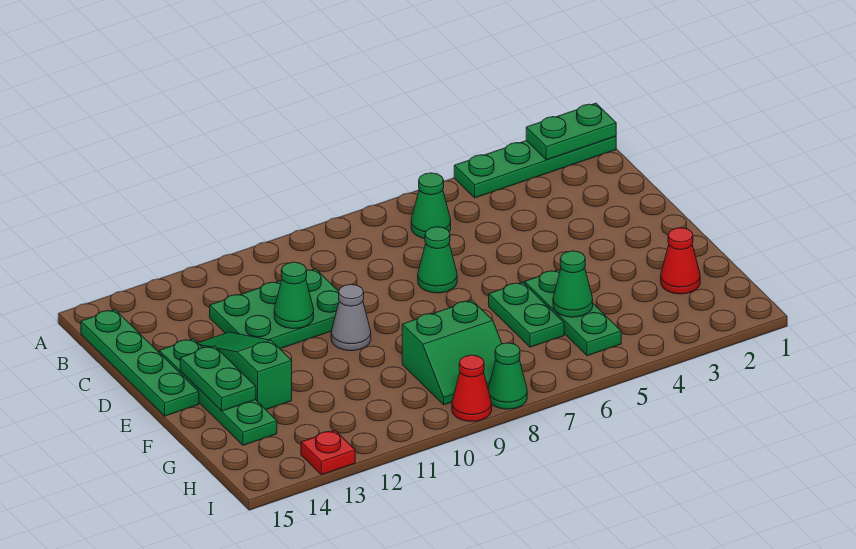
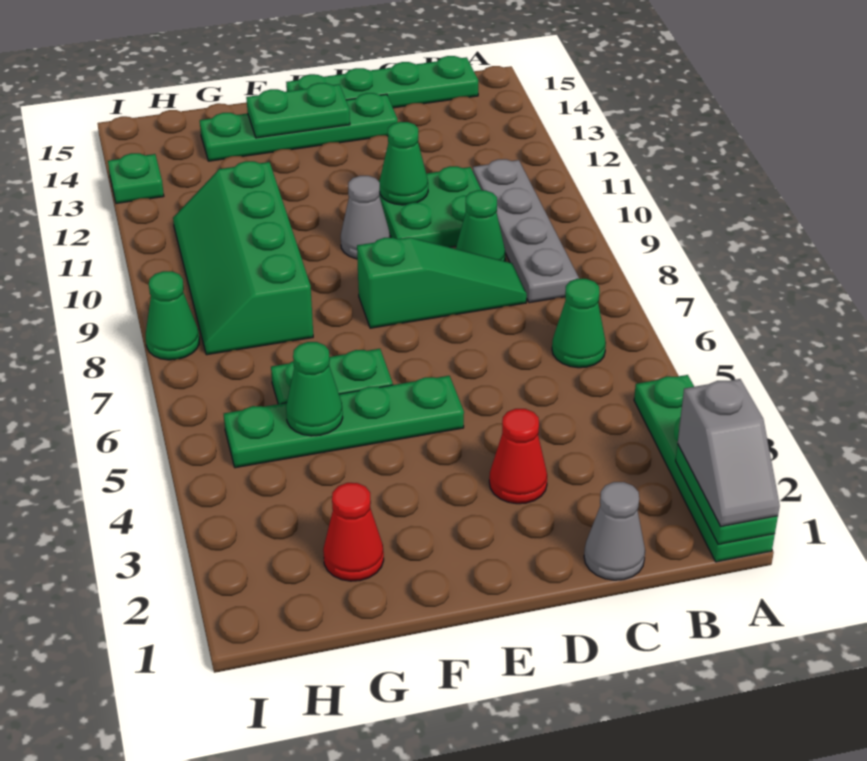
none -> grey 1x2 slope [678,379,780,526]
none -> grey 1x4 plate [473,159,579,303]
none -> grey 1x1 cone [584,482,645,580]
green 2x3 plate [210,269,339,349] -> green 2x2 plate [378,166,481,247]
green 1x1 cone [418,227,457,293] -> green 1x1 cone moved to [456,190,505,261]
green 1x3 slope [198,332,292,410] -> green 1x3 slope moved to [357,237,527,328]
green 1x3 plate [525,270,621,356] -> green 1x4 plate [224,376,464,468]
green 2x2 slope [402,300,502,405] -> green 2x4 slope [173,161,313,355]
red 1x1 cone [452,355,492,421] -> red 1x1 cone moved to [489,409,547,504]
red 1x1 plate [301,430,355,475] -> green 1x1 plate [108,153,164,204]

